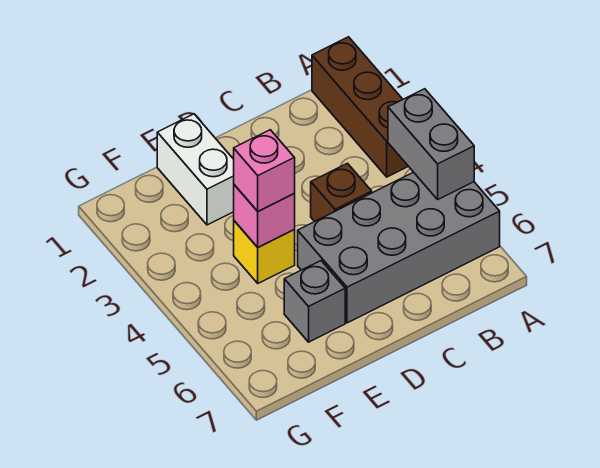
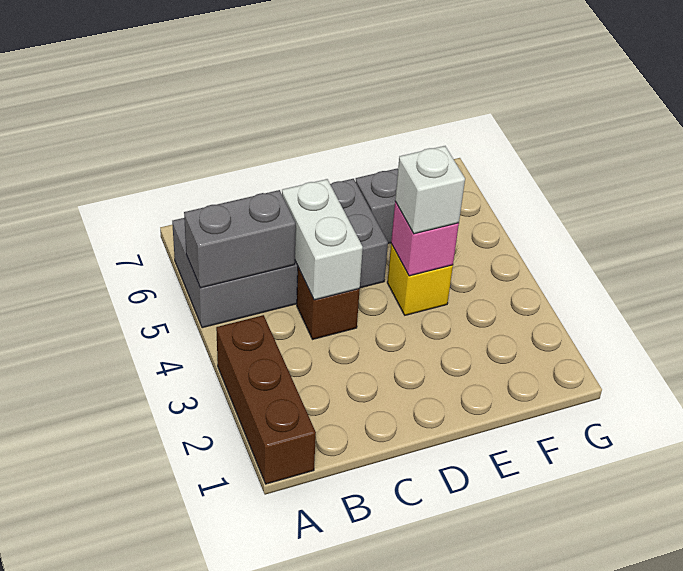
grey 1x2 brick [388,89,474,199] -> grey 1x2 brick turned to [184,190,296,288]
white 1x2 brick [157,114,234,225] -> white 1x2 brick moved to [282,179,363,300]
pink 1x1 brick [234,130,295,211] -> white 1x1 brick [395,146,465,234]

